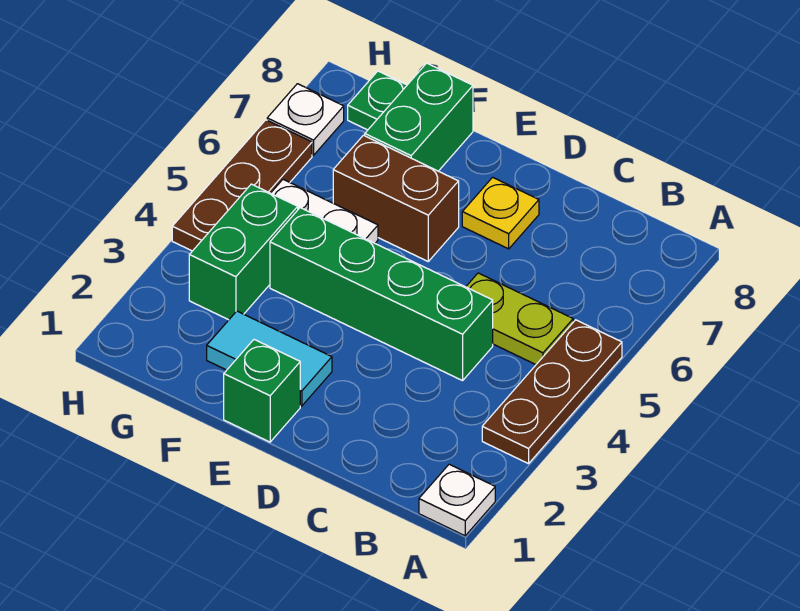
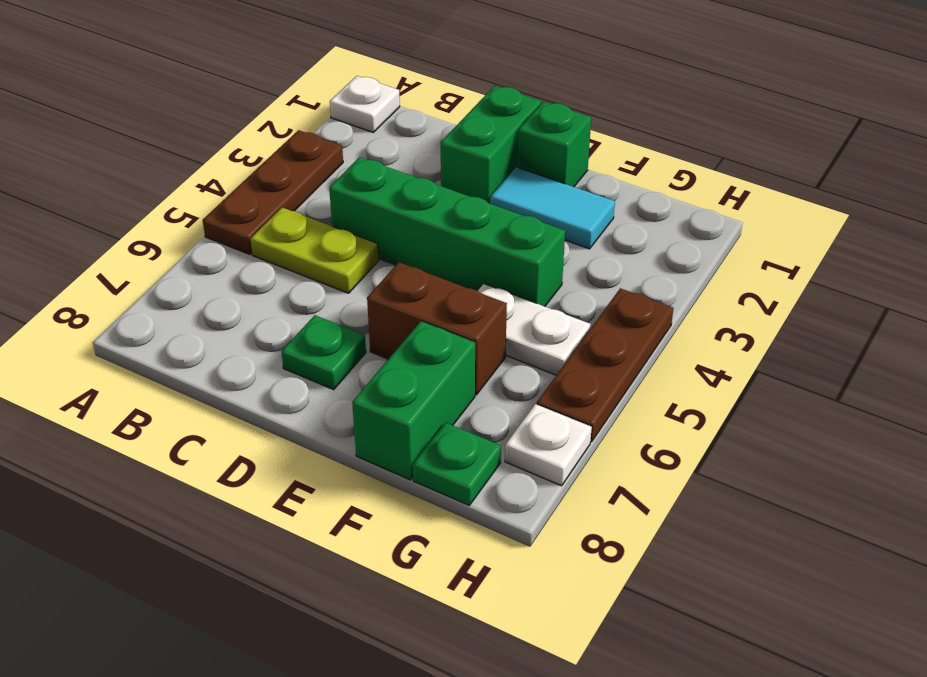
yellow 1x1 plate [462,177,539,249] -> green 1x1 plate [281,315,366,390]
green 1x2 brick [189,184,298,320] -> green 1x2 brick moved to [441,86,541,203]

